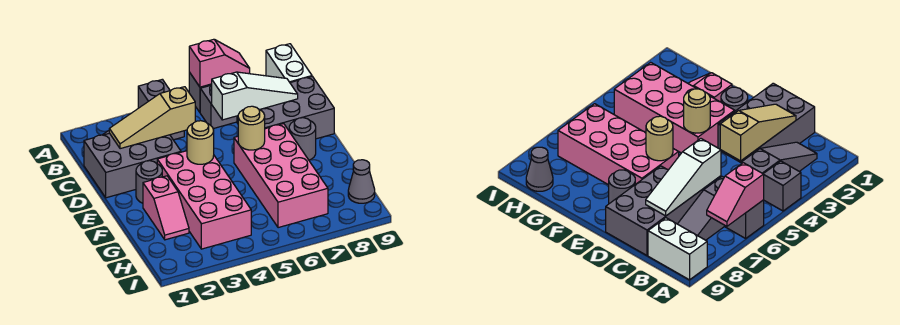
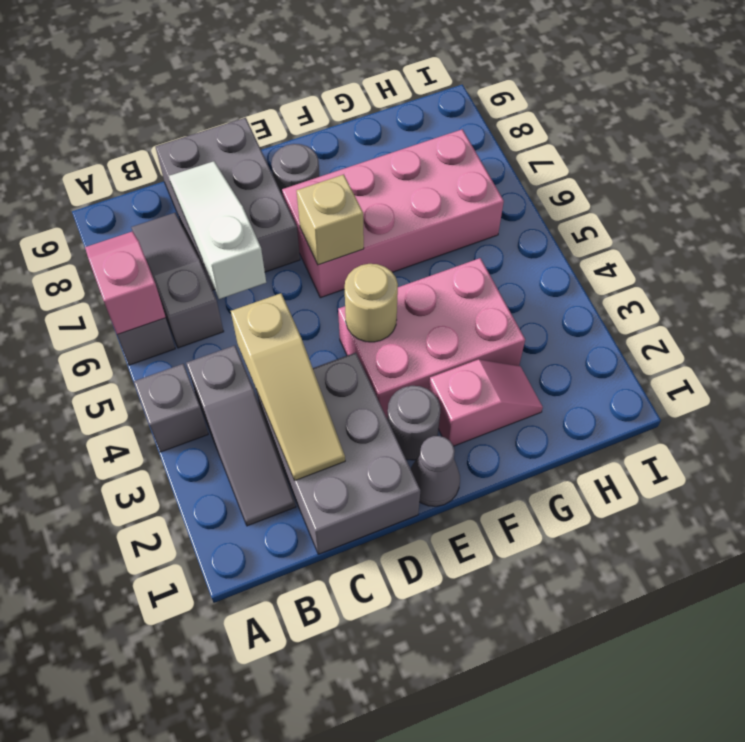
white 1x2 brick [266,44,312,83] -> none
pink 2x4 brick [157,151,251,249] -> pink 2x3 brick [338,258,525,419]
tan 1x1 round brick [238,106,265,150] -> tan 1x1 brick [297,175,364,265]
grey 1x1 cone [348,160,375,203] -> grey 1x1 cone moved to [411,436,460,506]

